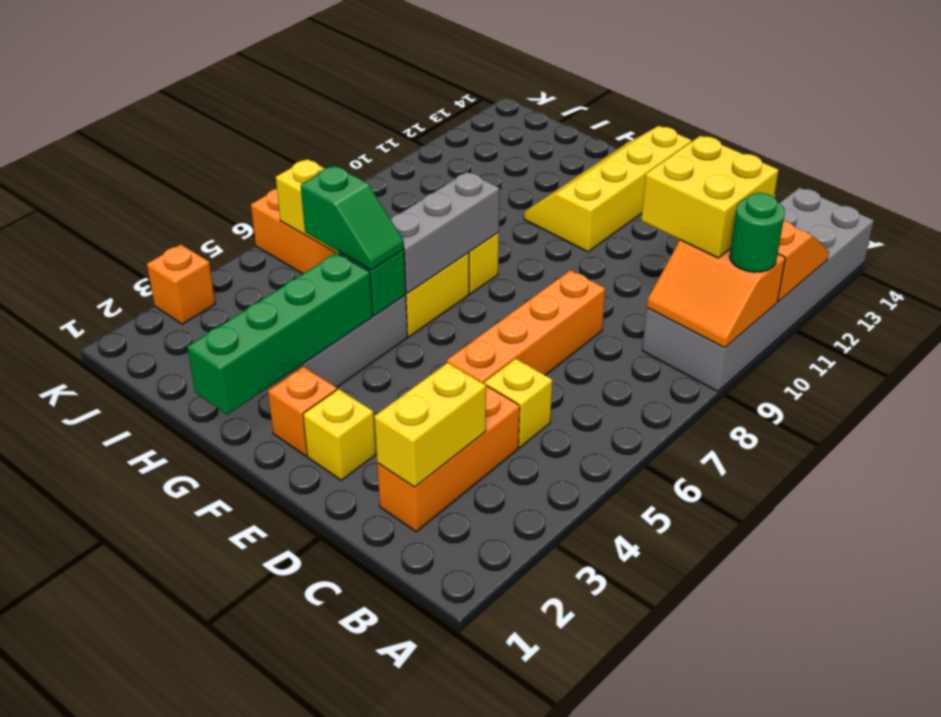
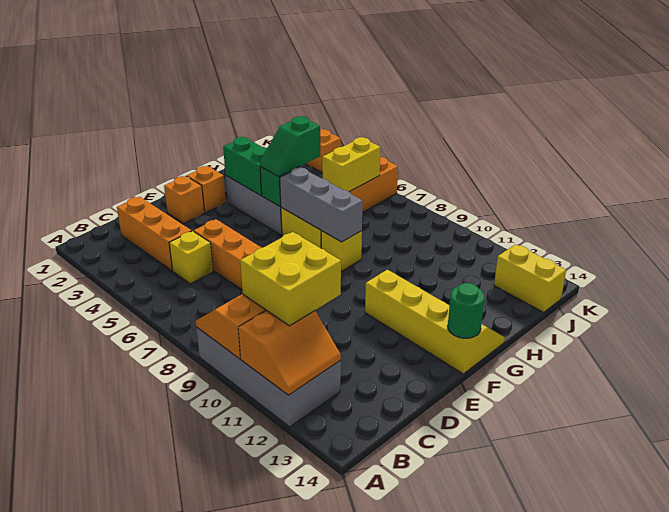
grey 2x6 brick [642,187,874,391] -> grey 2x4 brick [196,327,341,427]
green 1x1 round brick [730,193,785,272] -> green 1x1 round brick moved to [448,283,485,338]
yellow 1x2 brick [374,363,486,487] -> yellow 1x2 brick moved to [494,244,566,312]
yellow 1x1 brick [303,389,376,480] -> orange 1x1 brick [164,176,204,224]
green 1x4 brick [187,253,372,415] -> green 1x2 brick [223,137,267,195]

